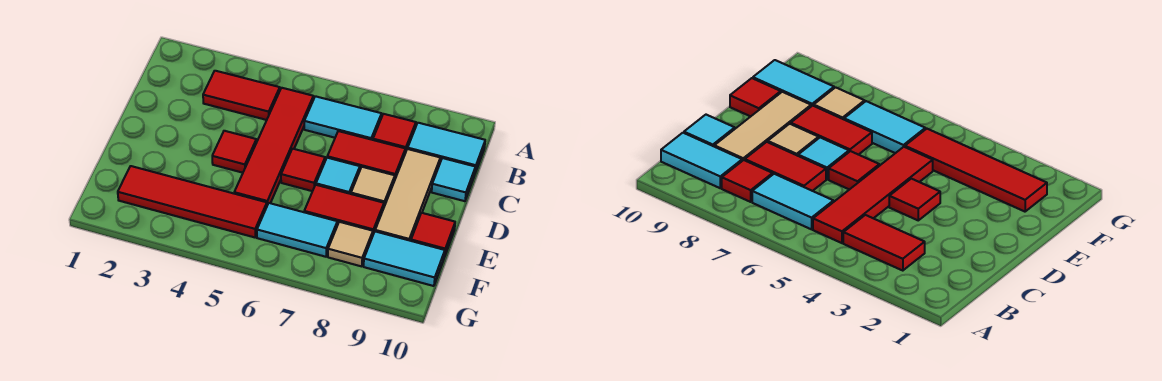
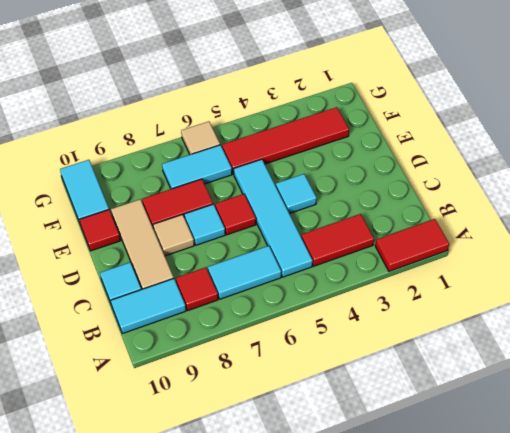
red 1x4 tile [234,88,313,205] -> cyan 1x4 tile [234,159,313,277]
red 1x2 tile [327,131,405,179] -> red 1x2 tile moved to [375,219,449,271]
red 1x1 tile [212,131,256,173] -> cyan 1x1 tile [276,174,317,214]
tan 1x1 tile [328,222,373,266] -> tan 1x1 tile moved to [181,121,220,155]
cyan 1x2 tile [364,231,445,286] -> cyan 1x2 tile turned to [60,160,109,223]

